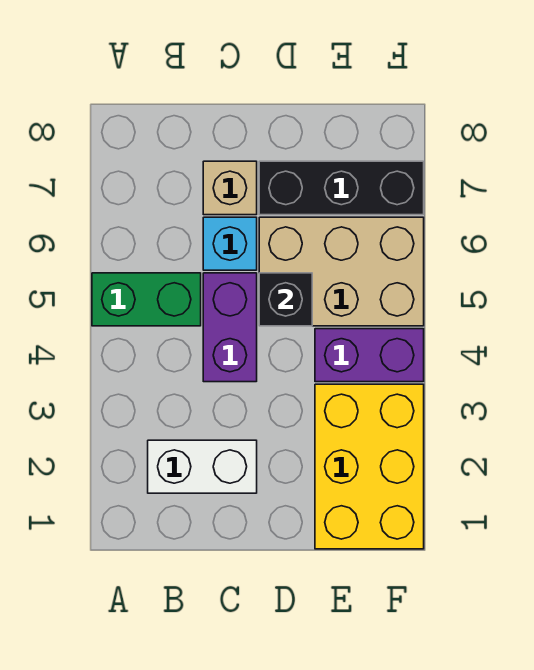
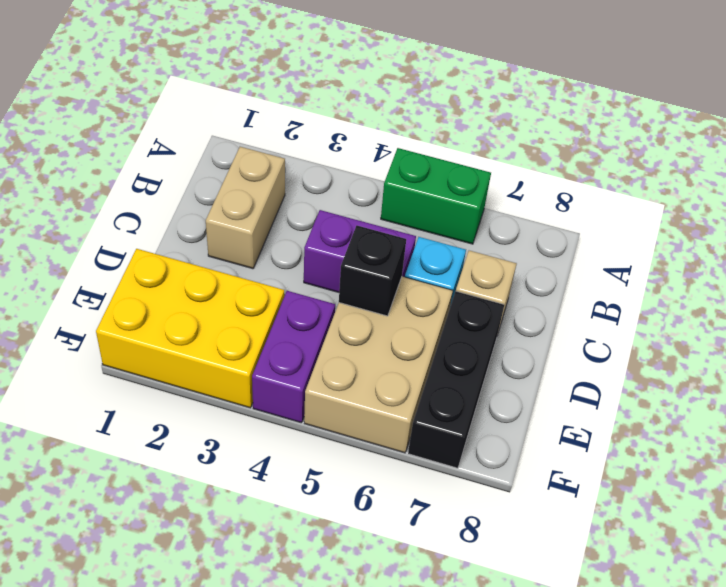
green 1x2 brick [92,273,201,326] -> green 1x2 brick turned to [381,148,491,244]
white 1x2 brick [148,440,257,493] -> tan 1x2 brick [206,147,285,269]

